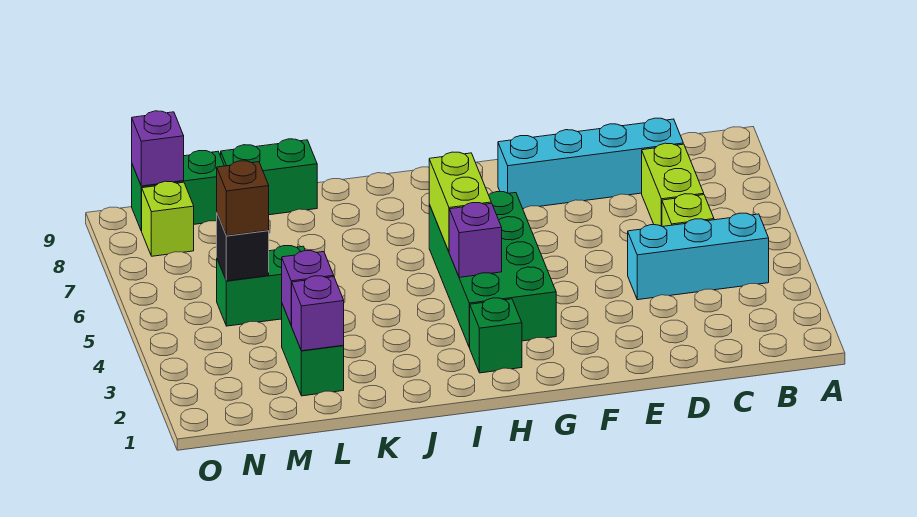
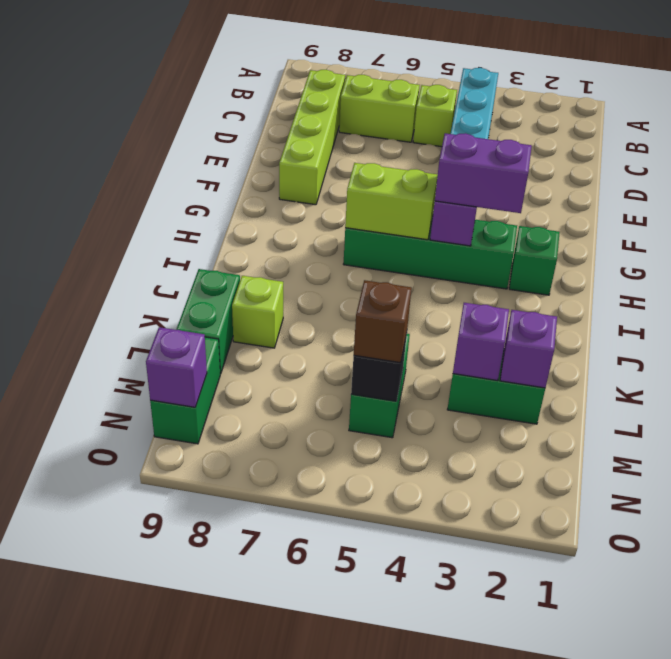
cyan 1x4 brick [498,118,683,208] -> lime 1x4 brick [279,70,345,205]
green 2x4 brick [429,192,556,348] -> green 1x4 brick [344,217,517,289]
none -> purple 1x2 brick [435,133,532,213]
lime 1x1 brick [142,181,194,256] -> lime 1x1 brick moved to [232,276,283,348]

